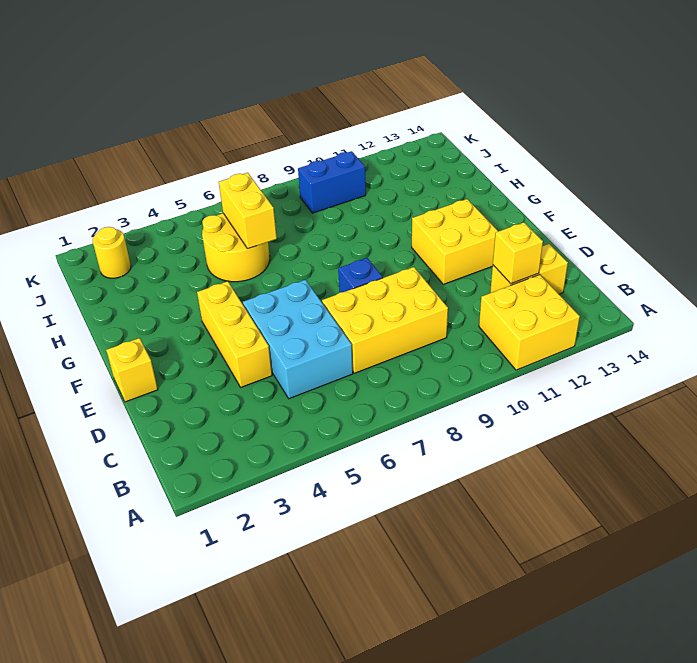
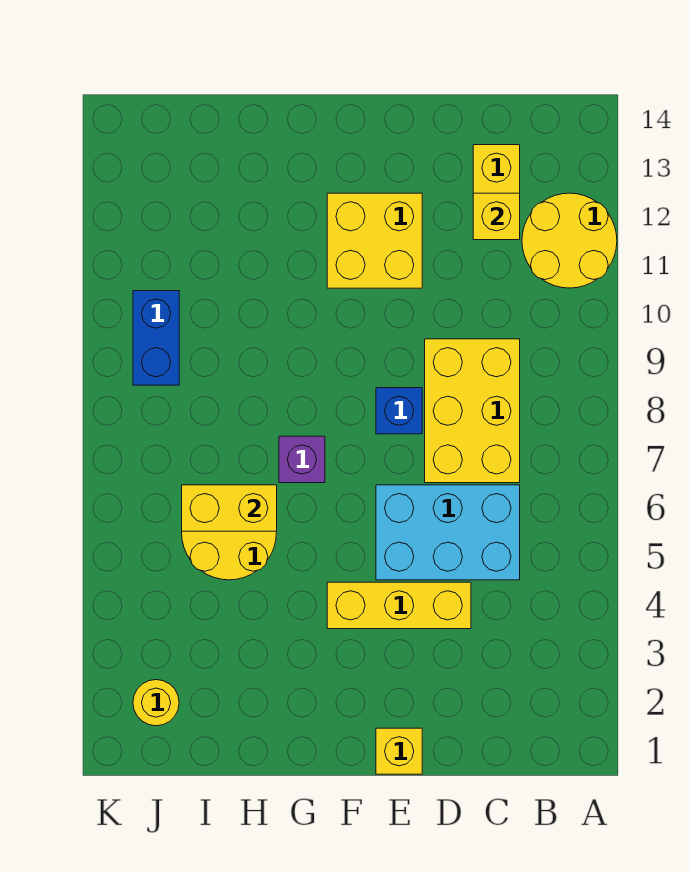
yellow 2x2 brick [479,275,580,370] -> yellow 2x2 round brick [522,193,617,288]
none -> purple 1x1 brick [279,436,325,483]

